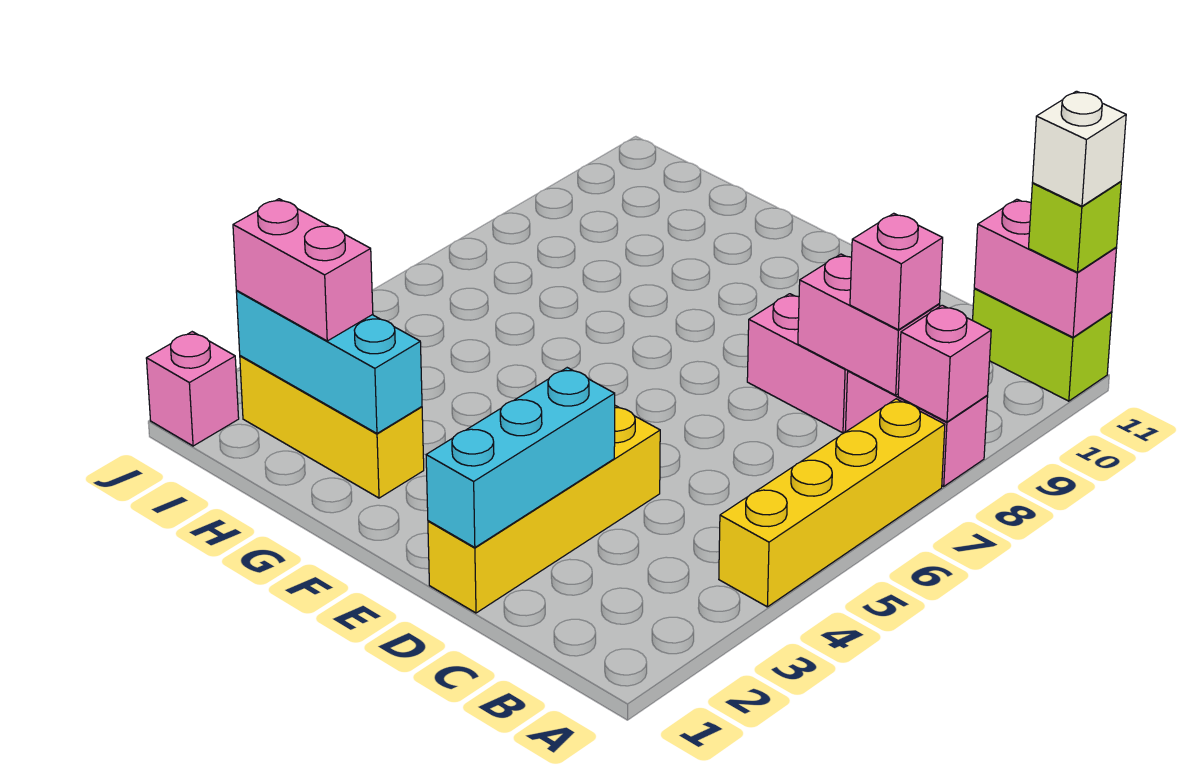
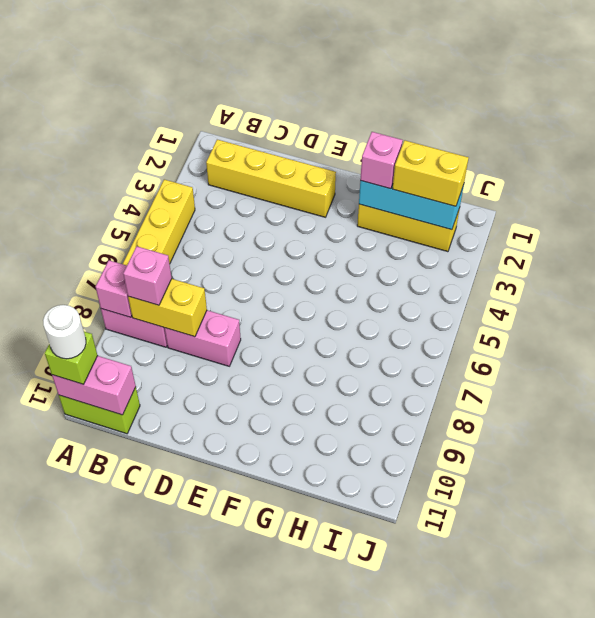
white 1x1 brick [1033,91,1126,206] -> white 1x1 round brick [43,305,86,359]
pink 1x2 brick [798,254,940,395] -> yellow 1x2 brick [128,279,207,337]
yellow 1x4 brick [428,406,660,613] -> yellow 1x4 brick turned to [206,140,336,217]
cyan 1x3 brick [426,368,615,548] -> none
pink 1x2 brick [233,199,373,341] -> yellow 1x2 brick [393,140,468,206]
pink 1x1 brick [146,332,239,446] -> pink 1x1 brick moved to [360,132,403,189]

